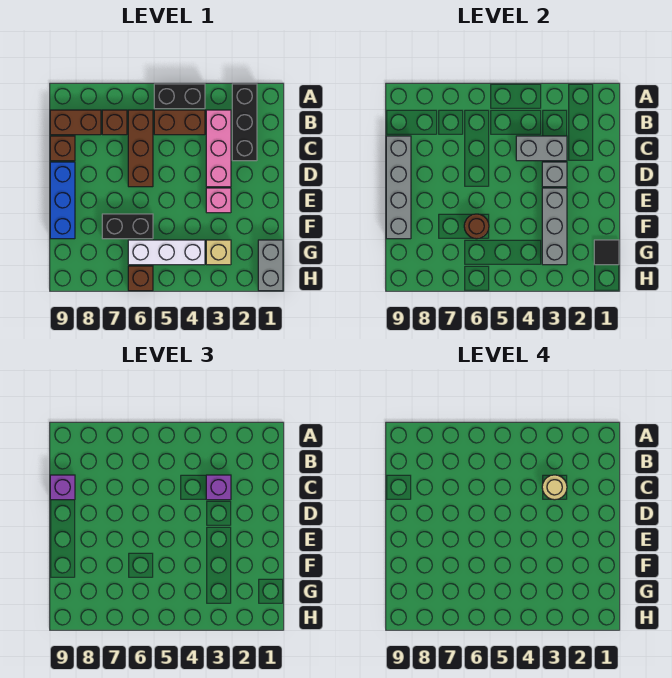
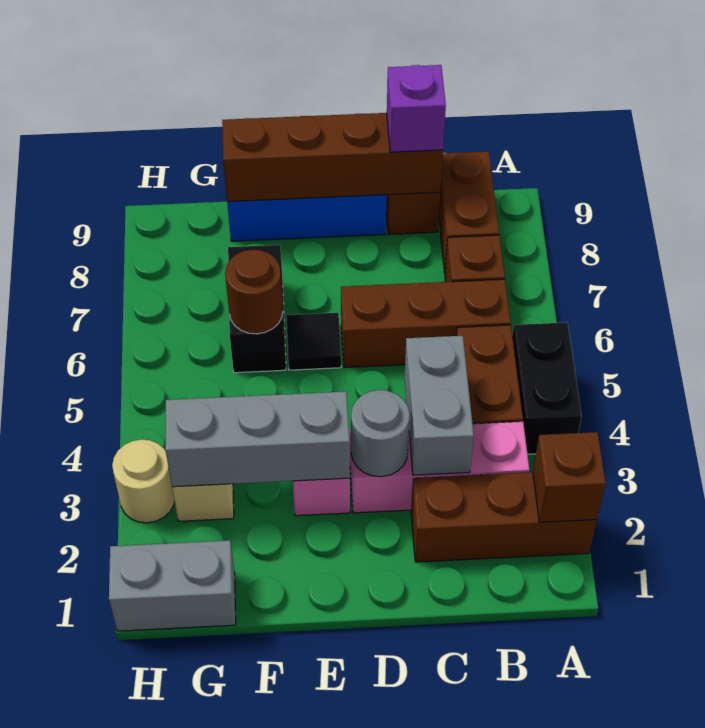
black 1x3 brick [232,84,257,161] -> brown 1x3 brick [411,472,597,562]
purple 1x1 brick [206,475,231,500] -> none
tan 1x1 round brick [542,475,567,500] -> tan 1x1 round brick moved to [112,439,175,523]
grey 1x4 brick [386,136,411,239] -> brown 1x4 brick [222,113,443,202]
grey 1x1 brick [542,162,567,187] -> grey 1x1 round brick [351,390,410,477]
black 1x1 tile [594,240,619,265] -> black 1x1 tile moved to [286,313,341,370]
white 1x3 brick [128,240,205,265] -> none
brown 1x1 brick [128,266,153,291] -> brown 1x1 brick moved to [533,432,606,522]

